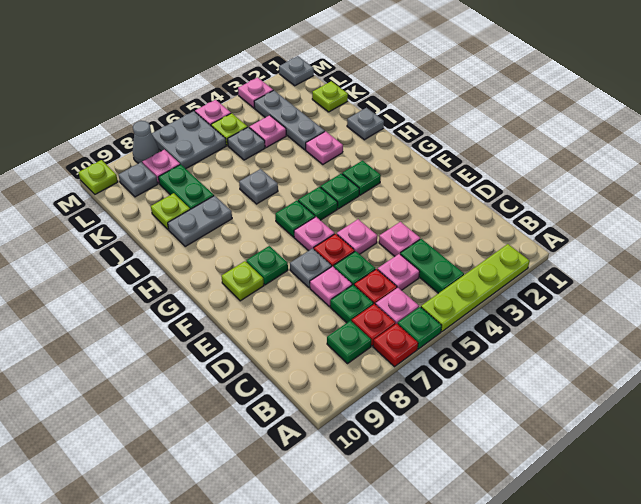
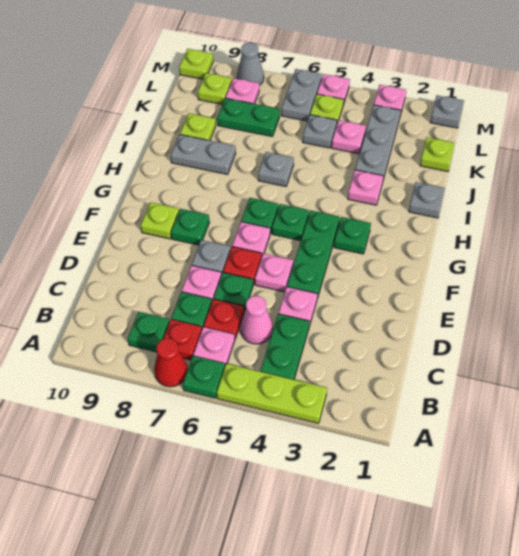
lime 1x4 plate [421,244,530,332] -> lime 1x3 plate [217,364,327,423]
red 1x1 plate [373,323,418,367] -> red 1x1 cone [154,339,188,387]
pink 1x1 plate [378,254,420,290] -> pink 1x1 cone [241,296,273,344]
green 1x1 plate [320,174,359,209] -> green 1x3 plate [287,211,340,298]
green 1x2 plate [158,164,214,209] -> green 1x2 plate turned to [217,98,280,136]
grey 2x2 plate [152,111,226,169] -> grey 1x2 plate [281,69,322,121]
grey 1x1 plate [118,162,158,197] -> lime 1x1 plate [198,73,232,104]

